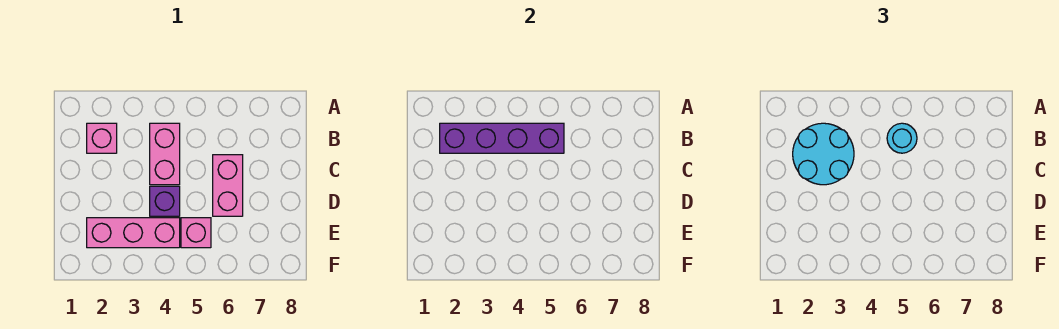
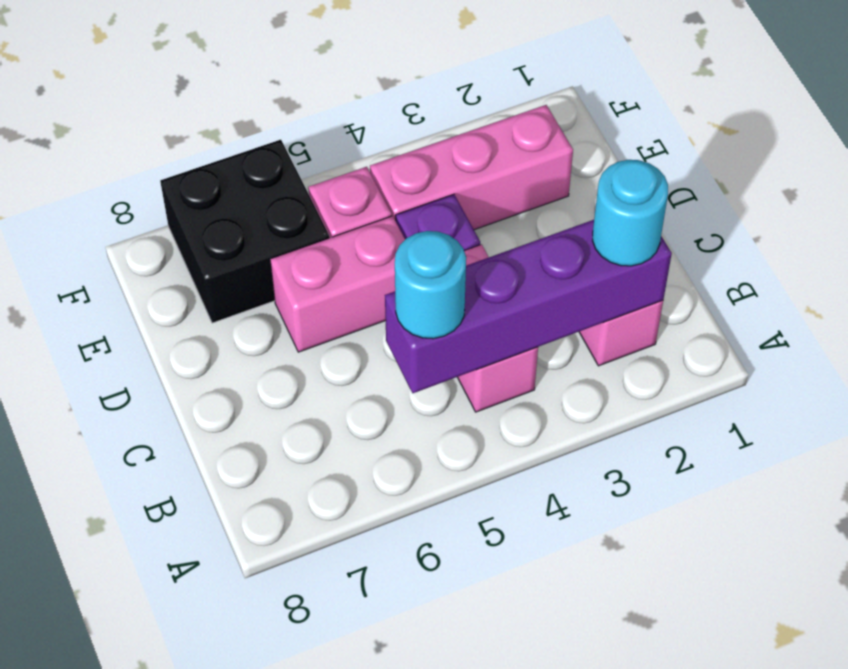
cyan 2x2 round brick [793,123,854,185] -> cyan 1x1 round brick [593,160,668,266]
pink 1x2 brick [213,155,243,216] -> pink 1x2 brick turned to [270,216,405,352]
none -> black 2x2 brick [160,140,329,323]

